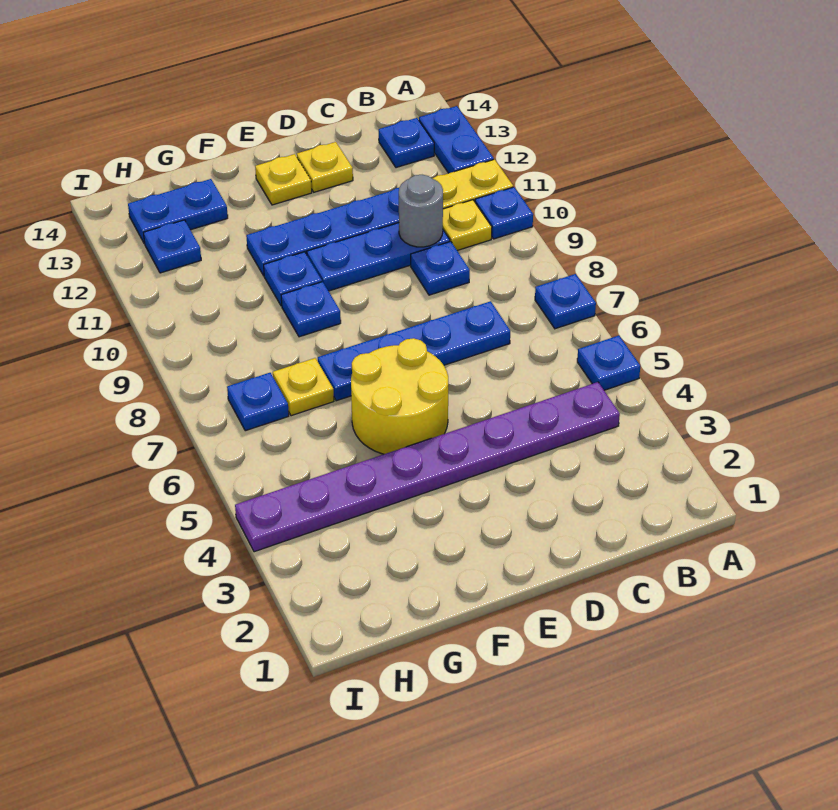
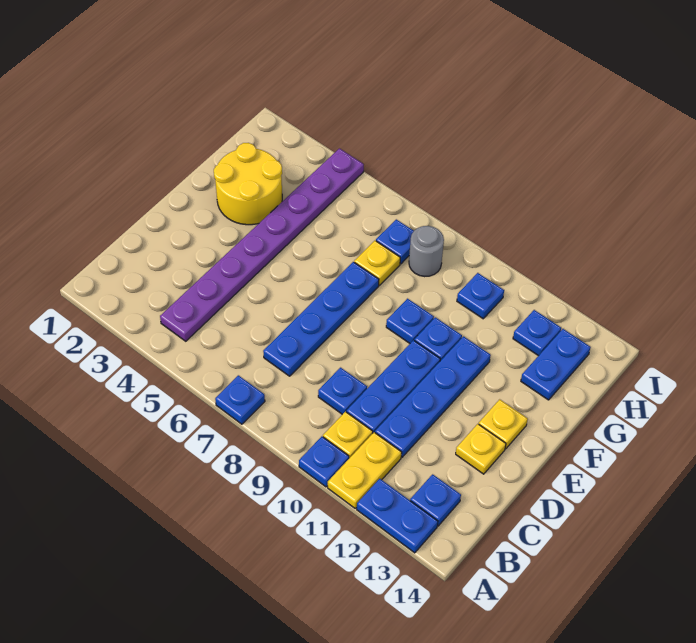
blue 1x1 plate [577,336,640,390] -> blue 1x1 plate moved to [457,273,504,319]
grey 1x1 round brick [399,175,443,247] -> grey 1x1 round brick moved to [409,226,444,277]
yellow 2x2 round brick [351,338,448,454] -> yellow 2x2 round brick moved to [214,143,282,225]

